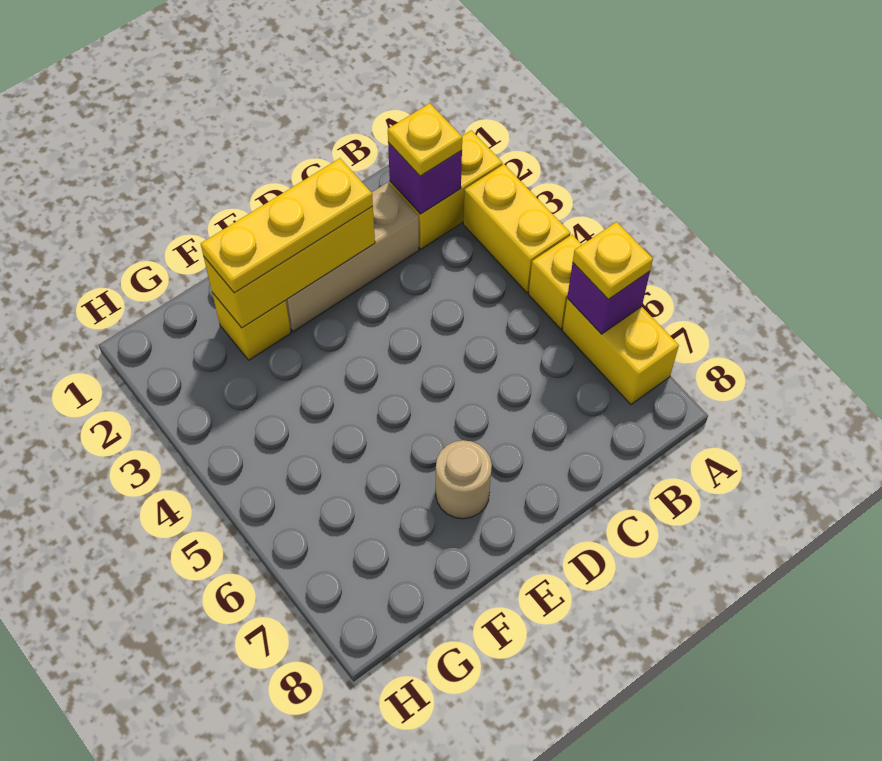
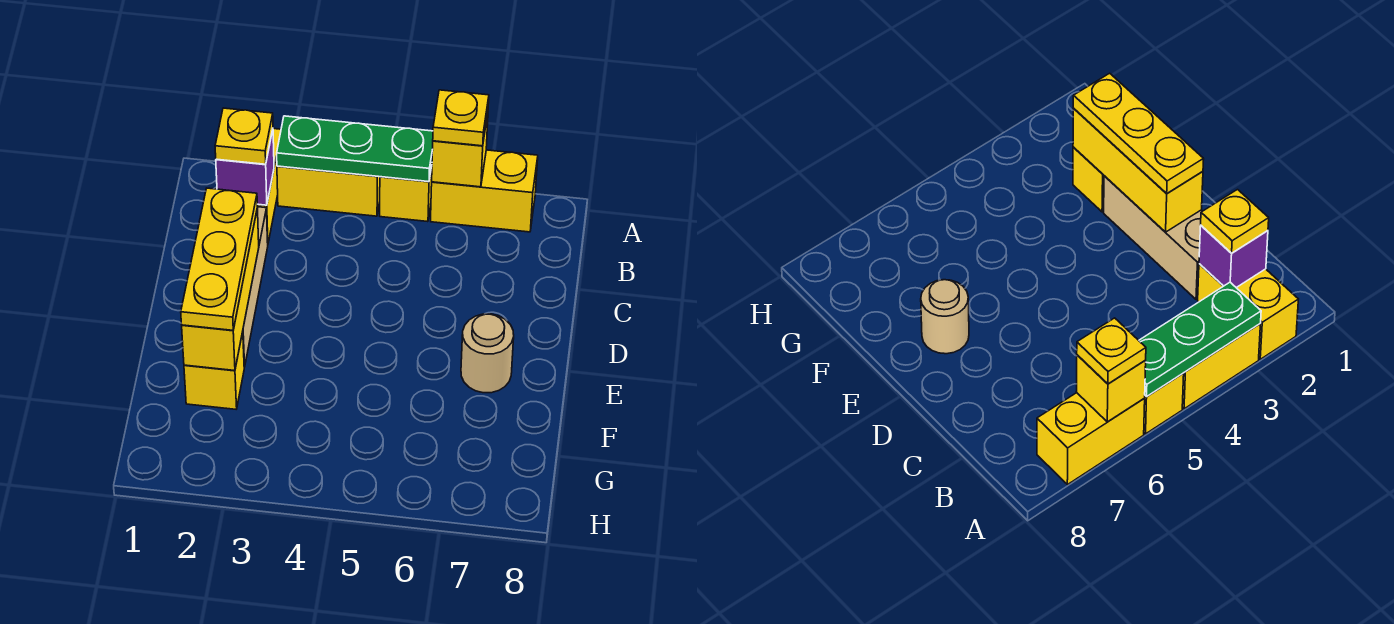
none -> green 1x3 plate [277,116,433,182]
purple 1x1 brick [567,263,650,334] -> yellow 1x1 brick [432,114,488,187]

